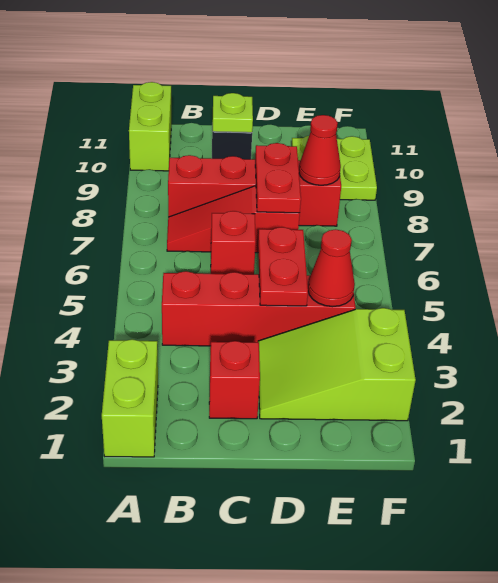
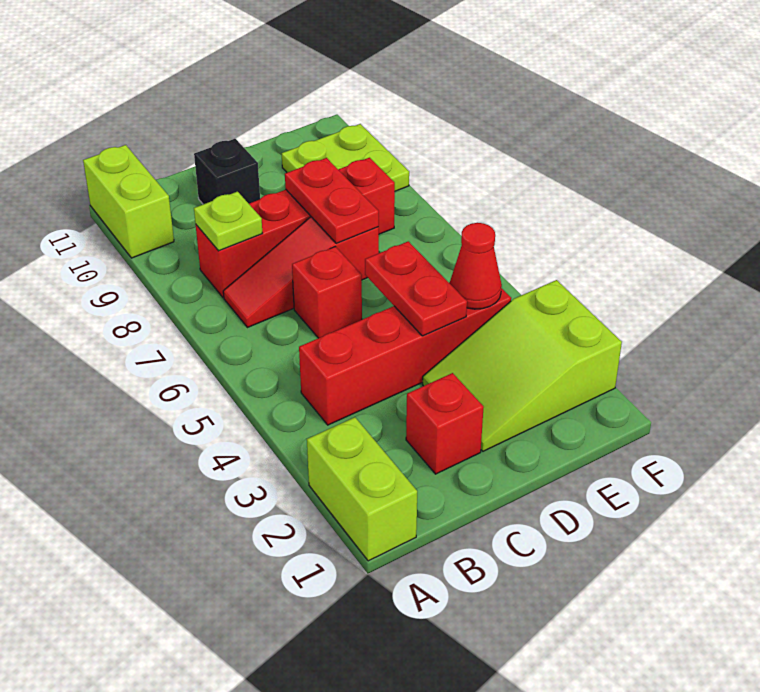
lime 1x1 plate [213,93,253,133] -> lime 1x1 plate moved to [194,192,263,251]
red 1x1 cone [299,115,341,185] -> none

